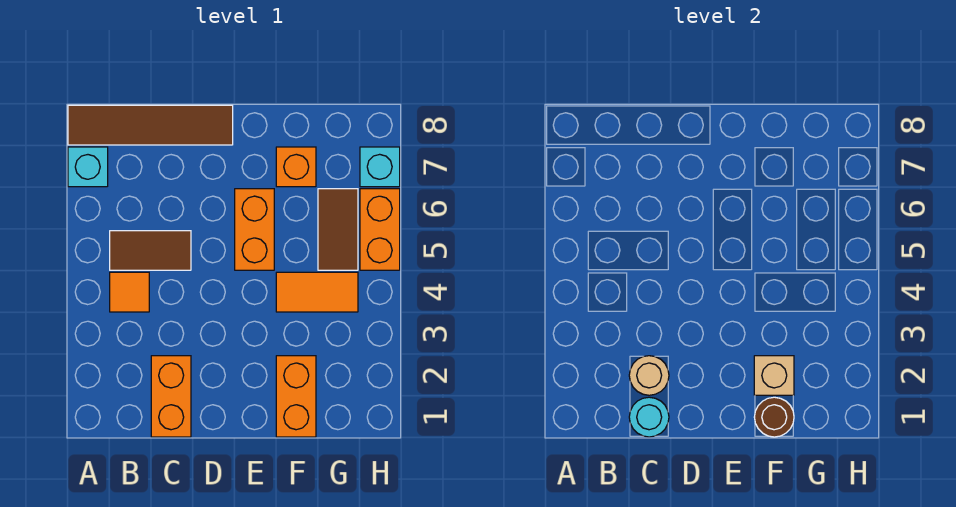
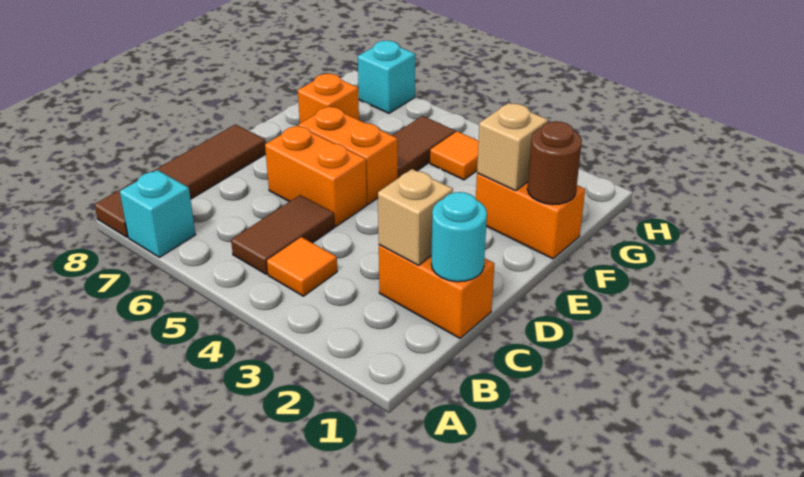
tan 1x1 round brick [629,356,669,395] -> tan 1x1 brick [378,169,453,265]
orange 1x2 tile [276,272,358,312] -> orange 1x1 tile [430,131,479,180]
brown 1x2 tile [318,189,358,270] -> brown 1x2 tile turned to [392,116,455,178]
orange 1x2 brick [360,189,400,270] -> orange 1x2 brick moved to [265,125,367,226]

